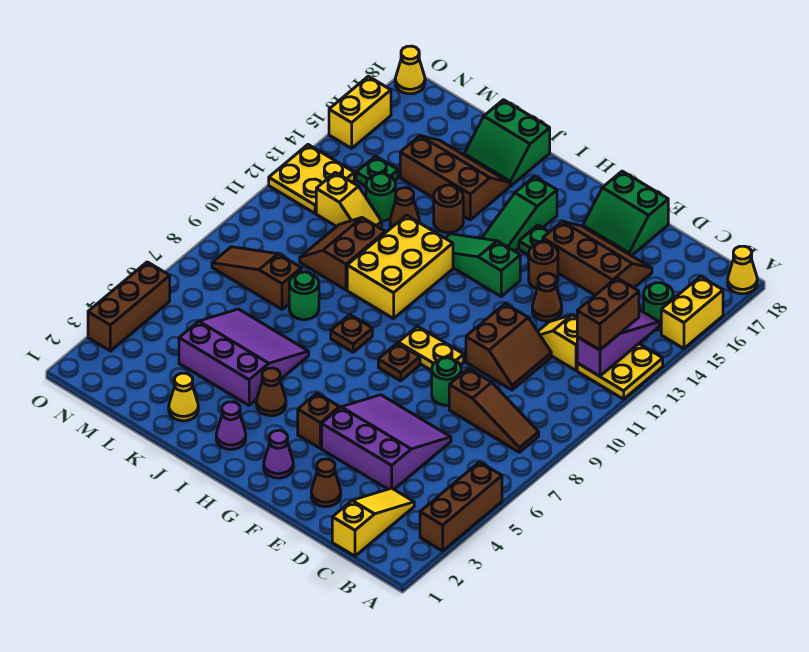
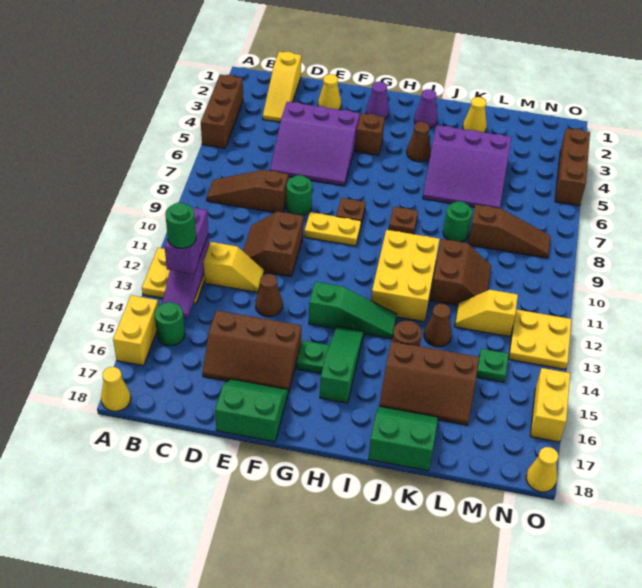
brown 1x2 brick [577,278,639,350] -> purple 1x2 brick [164,207,209,274]
brown 1x1 cone [311,459,341,507] -> yellow 1x1 cone [318,74,341,110]
brown 1x1 round brick [529,242,558,289] -> none
green 1x1 round brick [366,173,396,221] -> green 1x1 round brick moved to [165,203,196,248]

